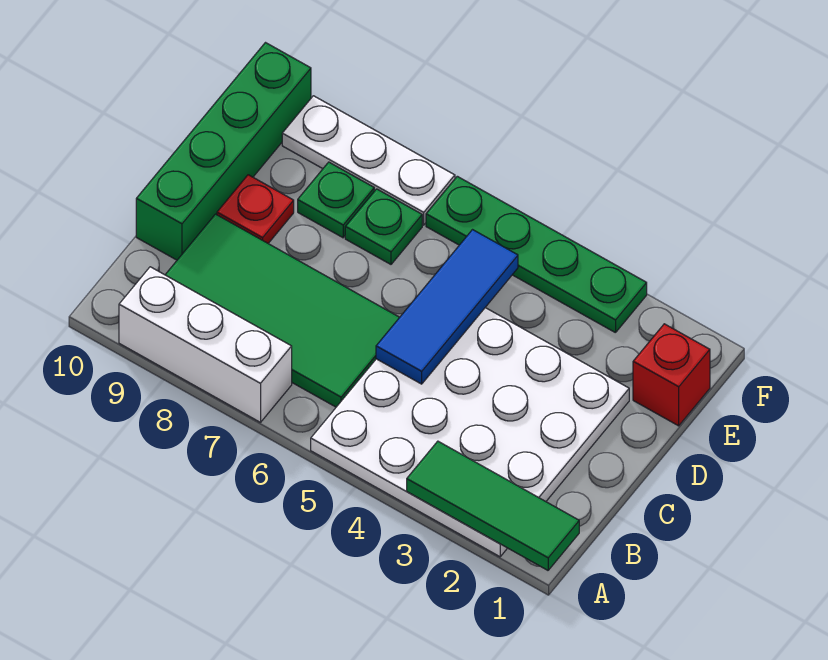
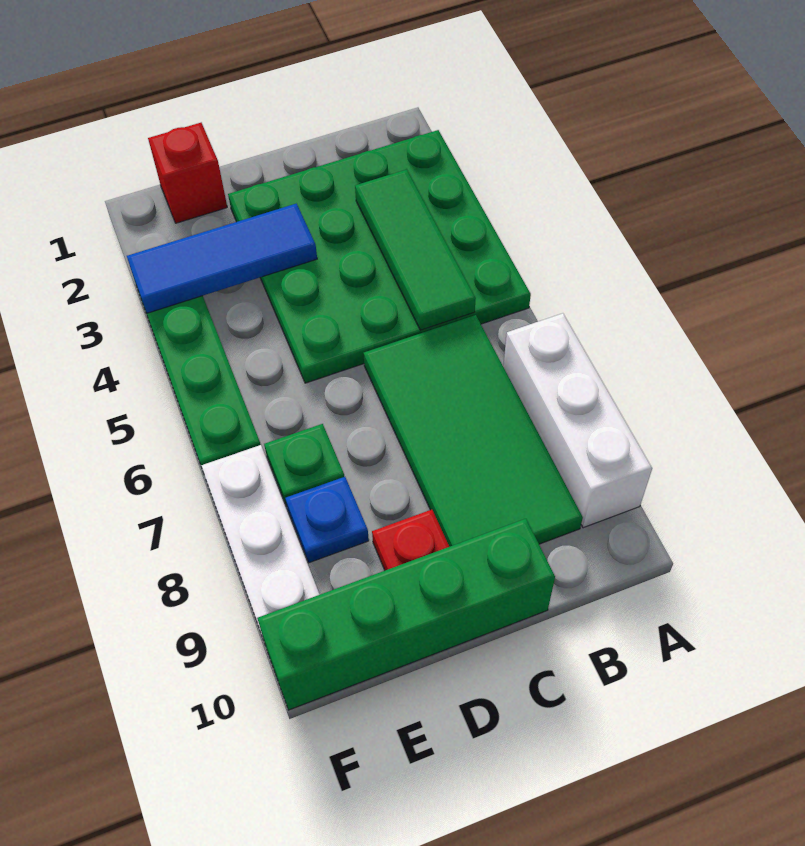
green 1x3 tile [407,441,579,570] -> green 1x3 tile moved to [355,169,476,330]
white 4x4 plate [311,308,629,557] -> green 4x4 plate [228,130,531,383]
blue 1x3 tile [376,230,518,384] -> blue 1x3 tile moved to [127,204,317,313]
green 1x1 plate [298,162,374,238] -> blue 1x1 plate [285,477,369,563]

